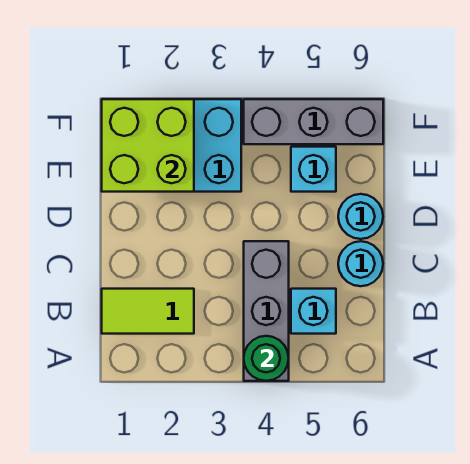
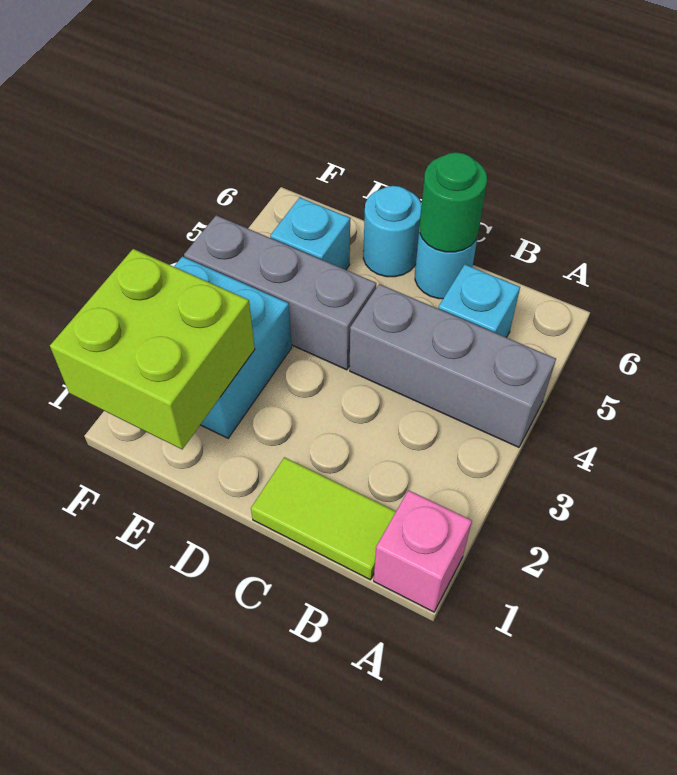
none -> pink 1x1 brick [374,490,472,612]
green 1x1 round brick [244,336,289,381] -> green 1x1 round brick moved to [420,152,487,252]
lime 1x2 tile [102,289,194,334] -> lime 1x2 tile turned to [251,457,396,580]
grey 1x3 brick [244,99,383,144] -> grey 1x3 brick turned to [184,215,376,370]

